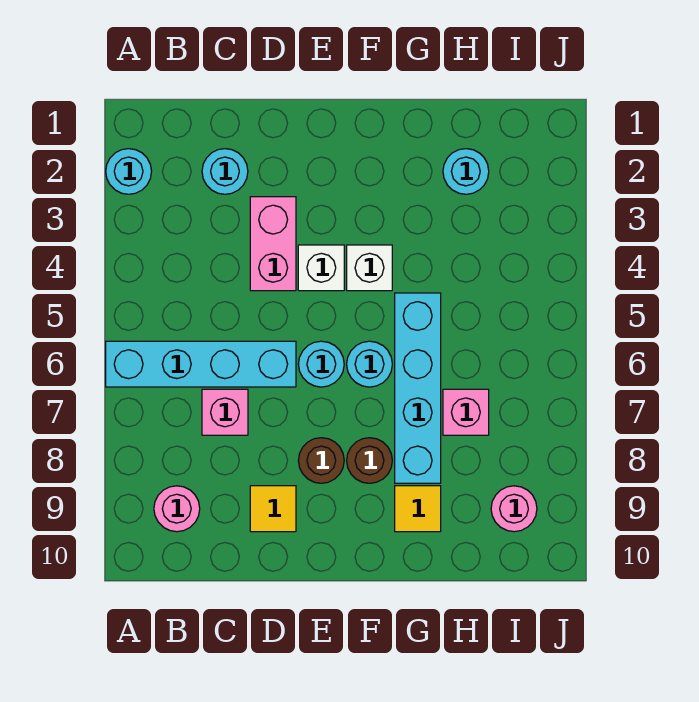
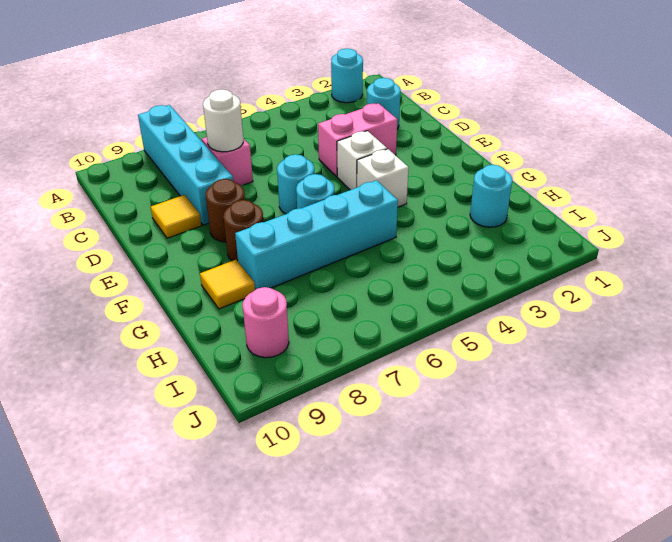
cyan 1x4 brick [106,341,296,387] -> cyan 1x4 brick moved to [138,105,233,225]
pink 1x1 round brick [154,486,200,532] -> none
none -> white 1x1 round brick [203,89,243,152]
pink 1x1 brick [443,389,489,435] -> none

